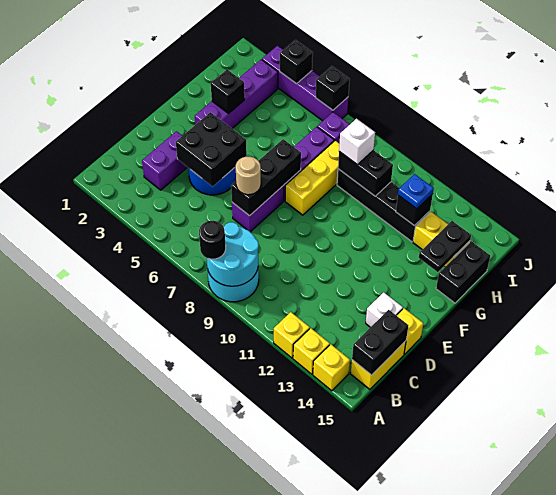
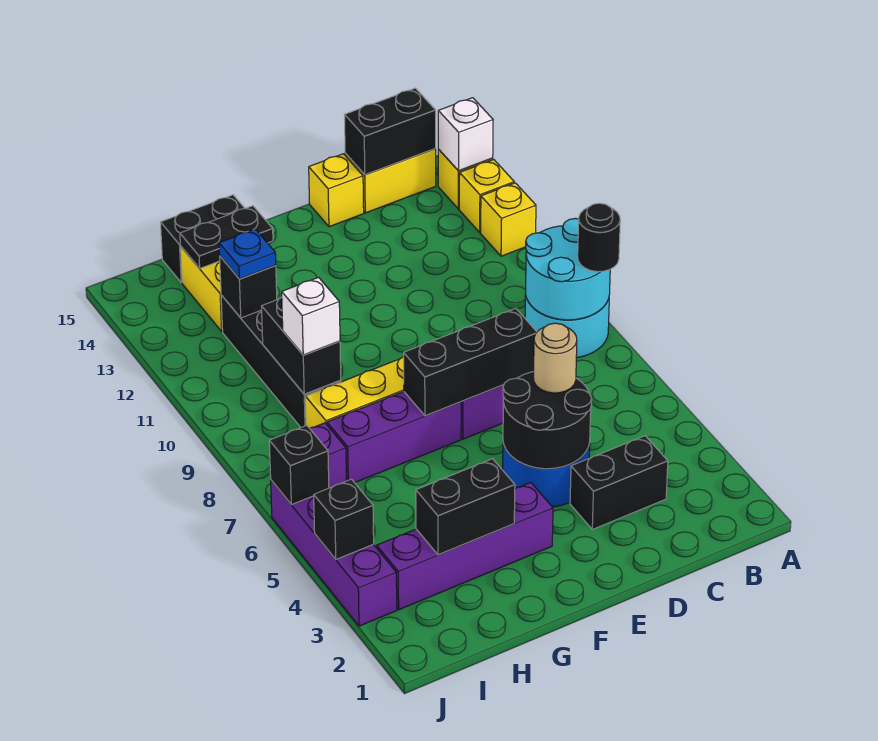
purple 1x2 brick [142,131,187,190] -> black 1x2 brick [570,436,668,529]
black 2x2 brick [176,112,247,186] -> black 2x2 round brick [503,372,592,469]
tan 1x1 round brick [236,156,261,195] -> tan 1x1 round brick moved to [533,323,577,393]
white 1x1 brick [366,292,403,327] -> white 1x1 brick moved to [438,98,493,171]
black 1x1 brick [211,70,245,114] -> black 1x2 brick [416,459,515,555]

